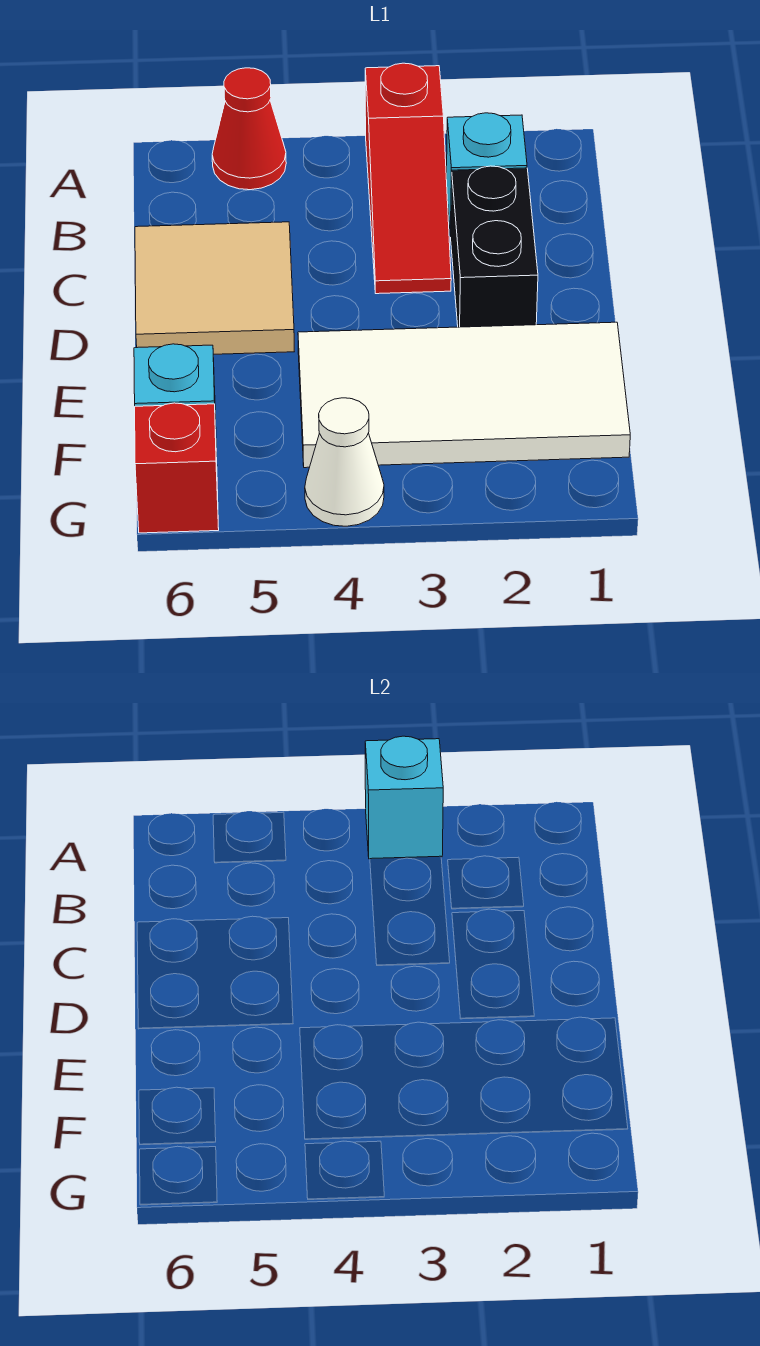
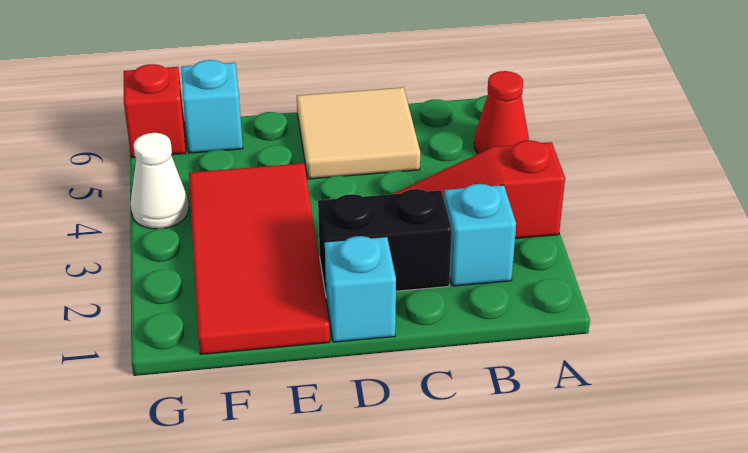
cyan 1x1 brick [365,736,443,859] -> cyan 1x1 brick moved to [325,236,396,342]
white 2x4 tile [298,322,630,468] -> red 2x4 tile [189,163,330,354]

